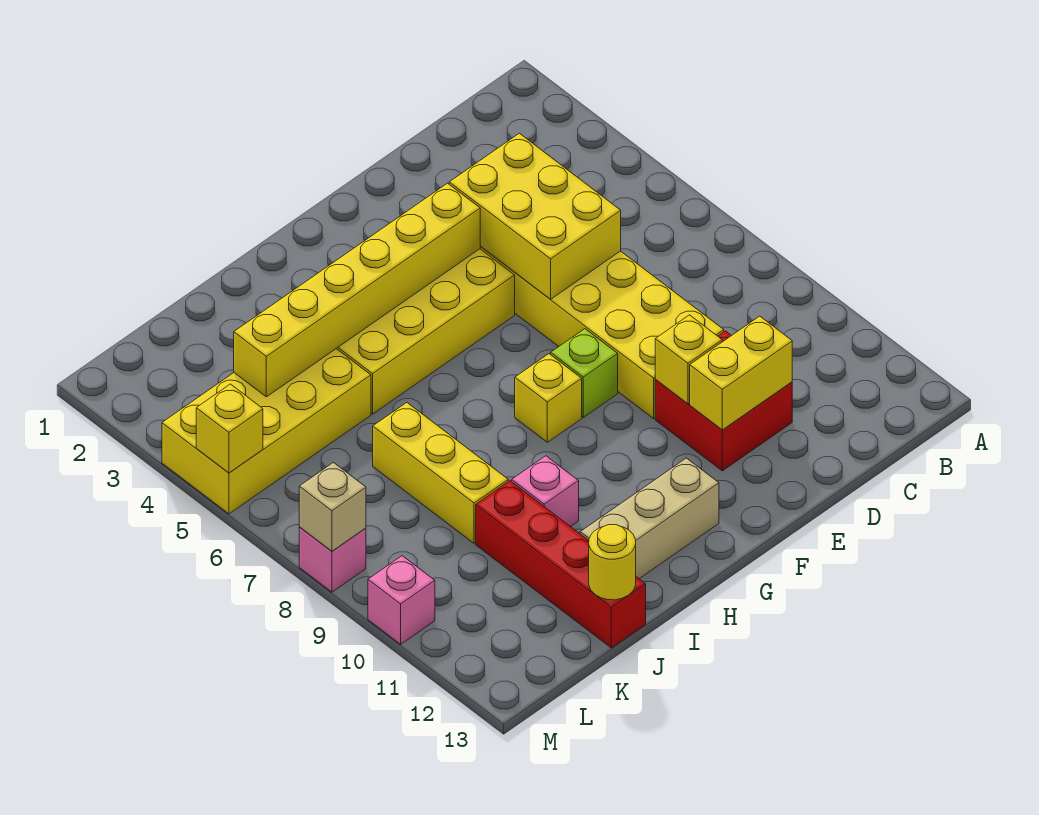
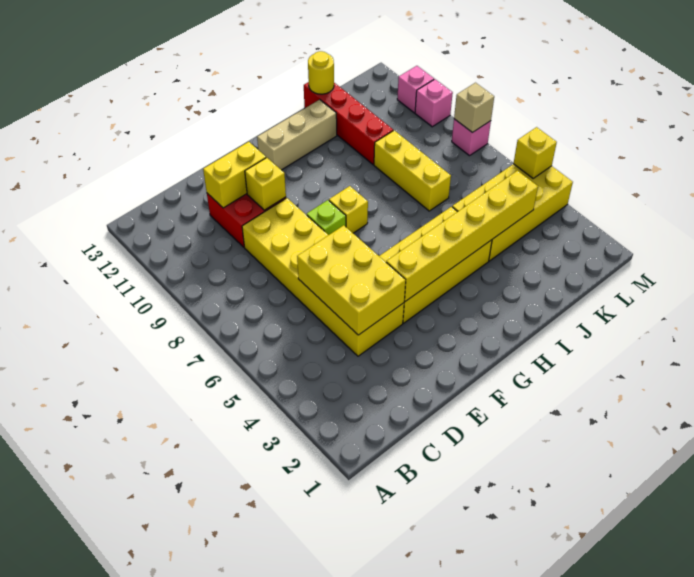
pink 1x1 brick [512,456,579,527] -> pink 1x1 brick moved to [397,66,434,113]

